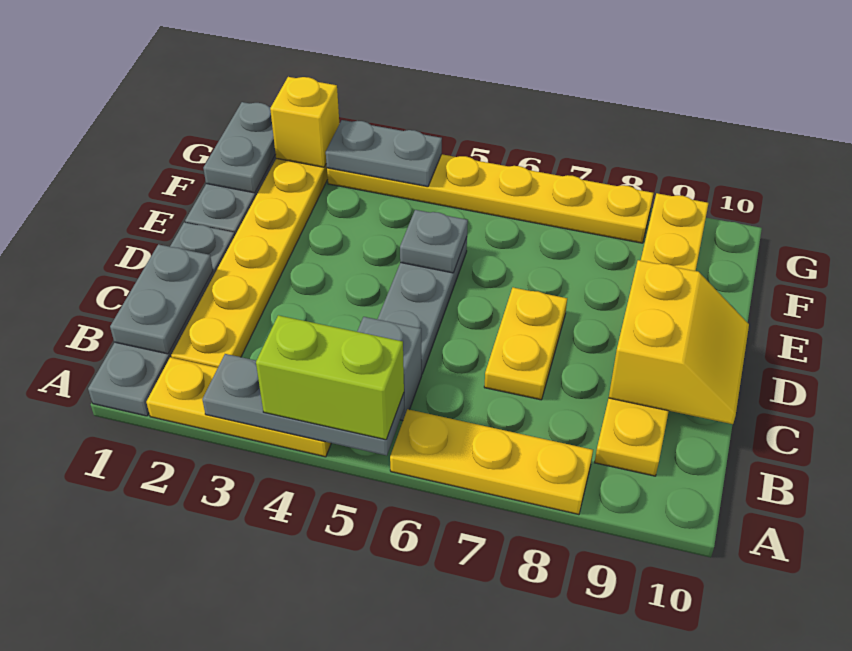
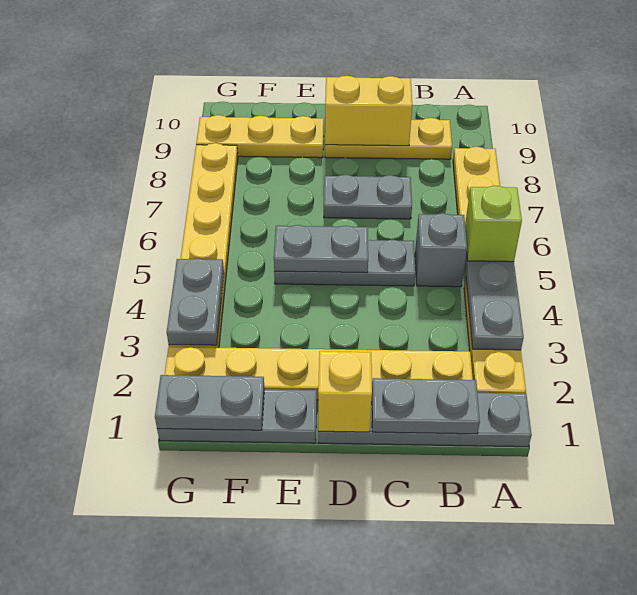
lime 1x2 brick [256,315,404,440] -> lime 1x1 brick [465,186,522,262]
yellow 1x2 plate [484,288,567,400] -> grey 1x2 plate [324,175,412,219]
grey 1x1 plate [400,210,468,273] -> grey 1x2 plate [274,225,368,273]
yellow 1x1 brick [270,77,339,167] -> yellow 1x1 brick moved to [318,351,372,432]

